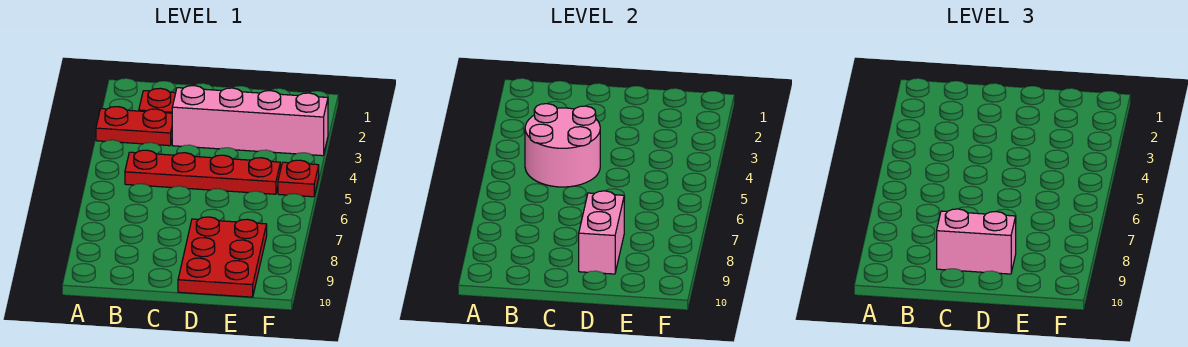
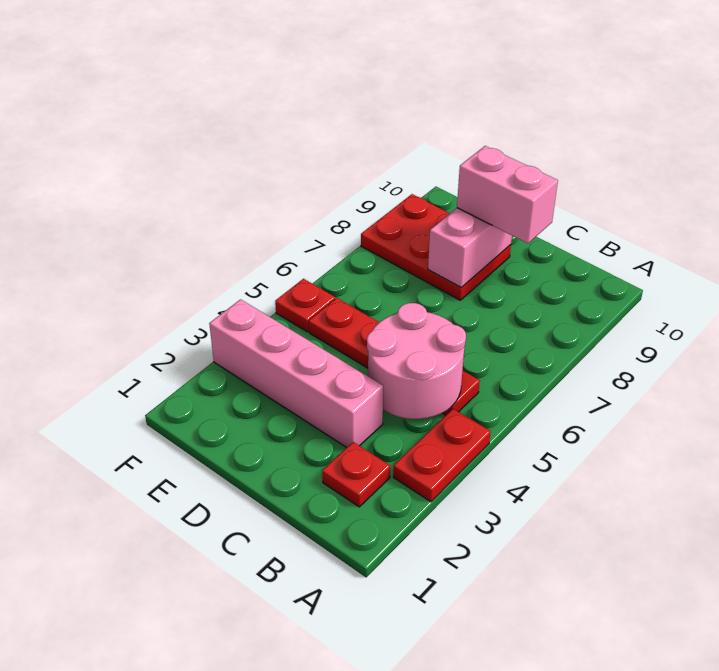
red 1x2 plate [96,107,172,146] -> red 1x2 plate turned to [393,409,491,502]
red 2x3 plate [178,217,267,297] -> red 2x3 plate turned to [361,194,511,300]

